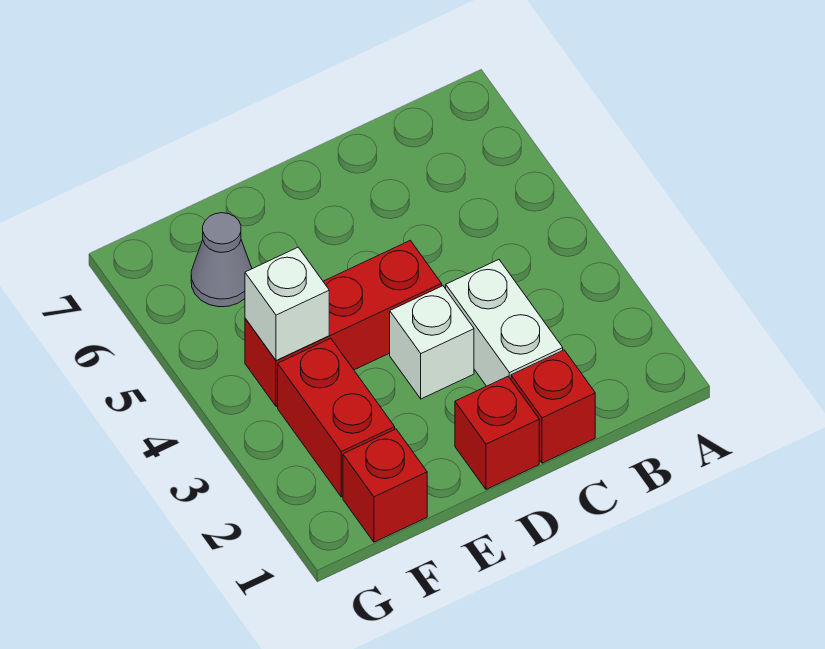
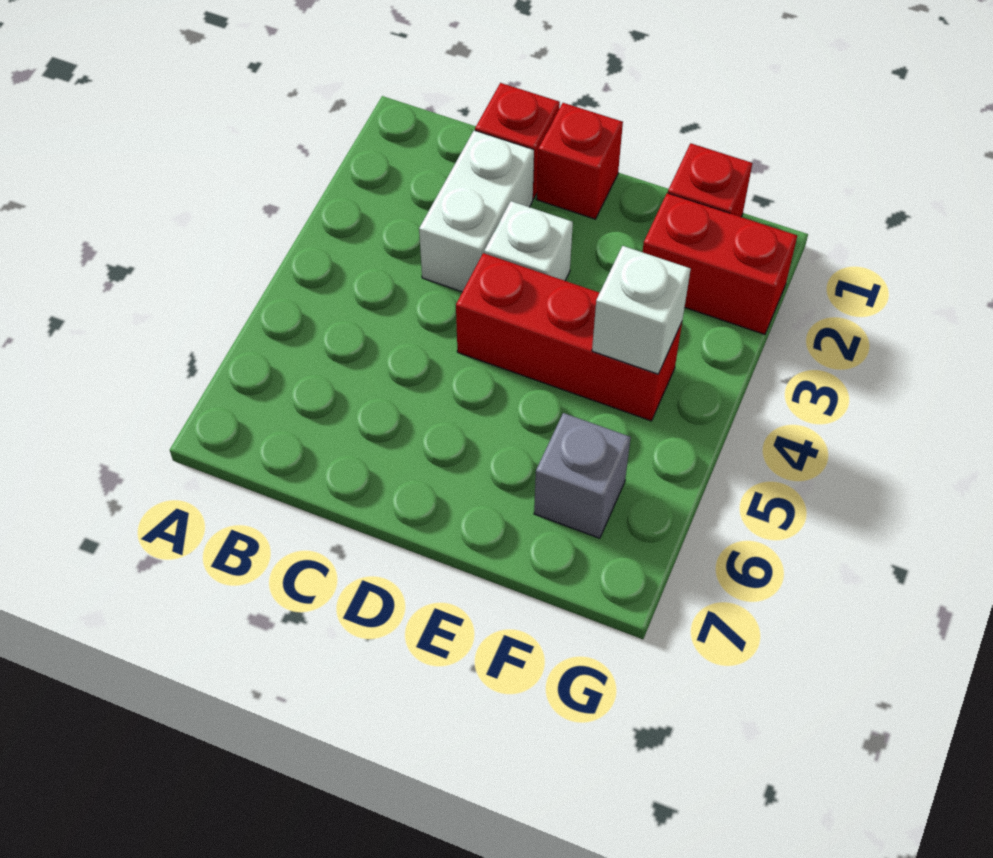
red 1x2 brick [278,338,395,497] -> red 1x2 brick turned to [643,193,797,334]
grey 1x1 cone [191,213,252,307] -> grey 1x1 brick [534,413,631,538]

